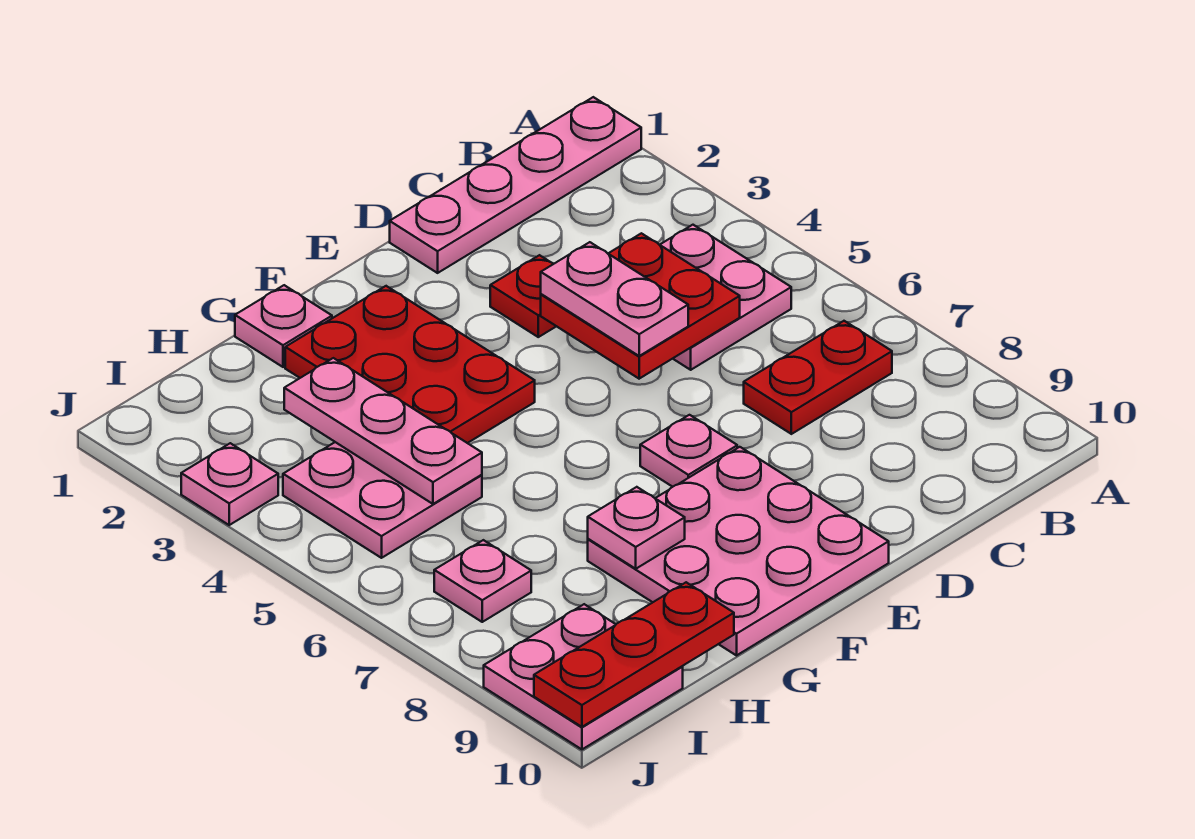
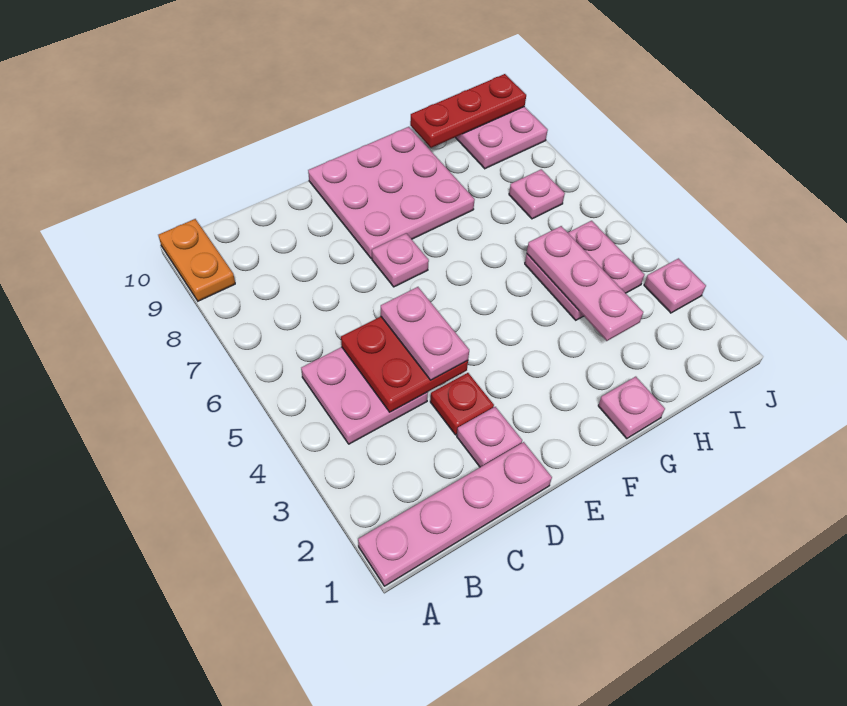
none -> orange 1x2 plate [158,219,235,301]
red 1x2 plate [744,321,892,434] -> none
red 2x3 plate [285,286,535,443] -> none
pink 1x1 plate [588,487,685,569] -> pink 1x1 plate moved to [457,407,522,467]

